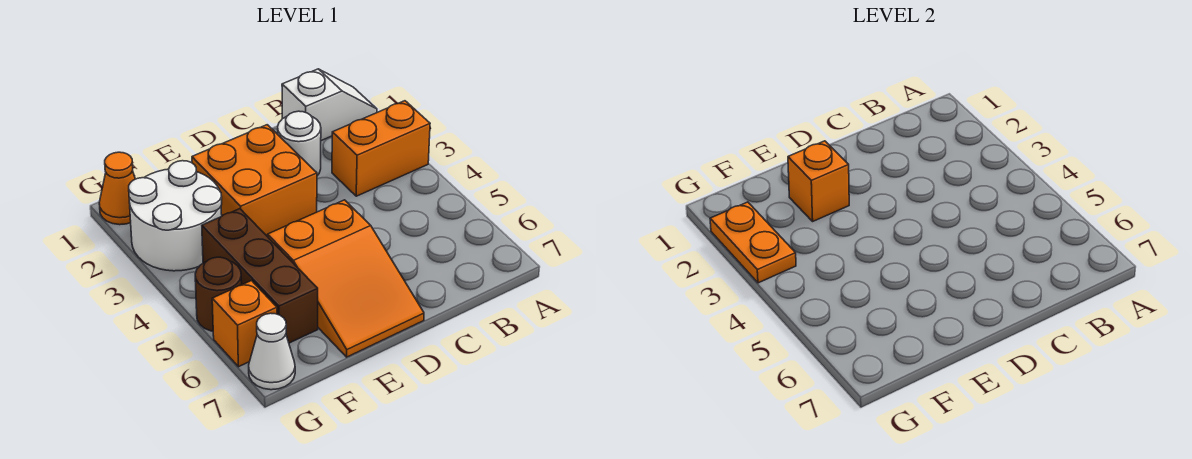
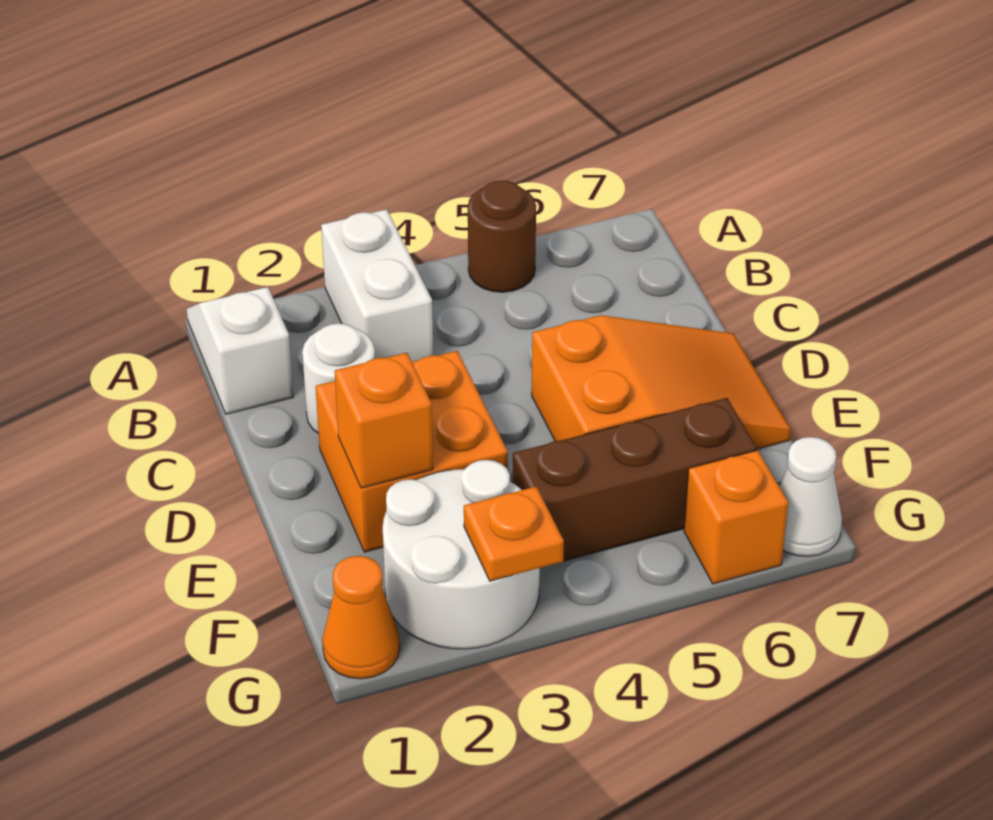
orange 1x2 brick [332,101,430,196] -> white 1x2 brick [321,209,433,362]
orange 1x2 plate [710,202,796,283] -> orange 1x1 plate [464,486,564,581]
brown 1x1 round brick [195,257,242,331] -> brown 1x1 round brick moved to [468,181,536,292]

